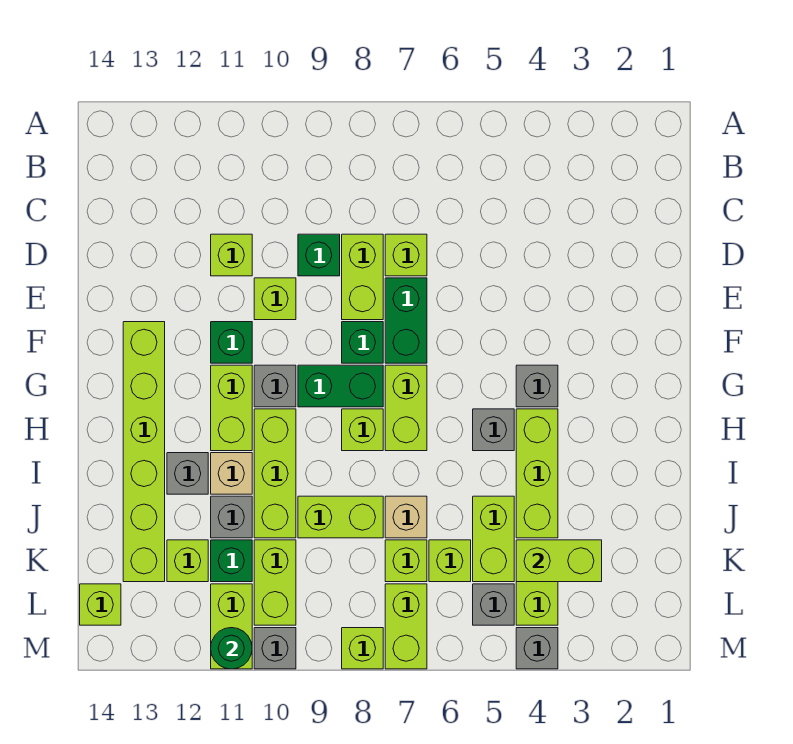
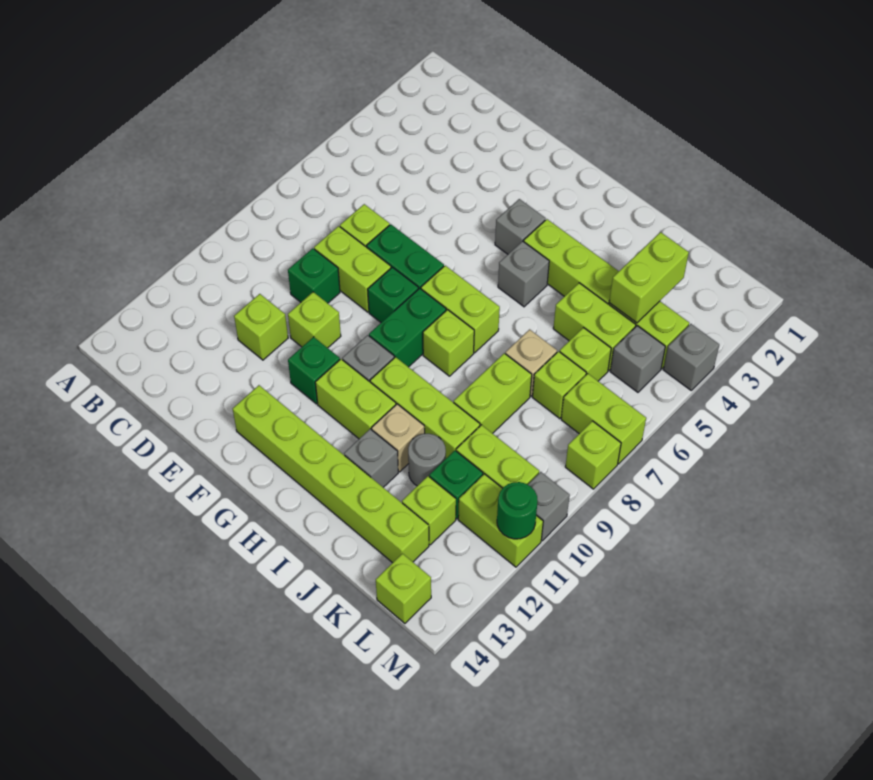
grey 1x1 brick [211,496,252,538] -> grey 1x1 round brick [408,434,446,486]

